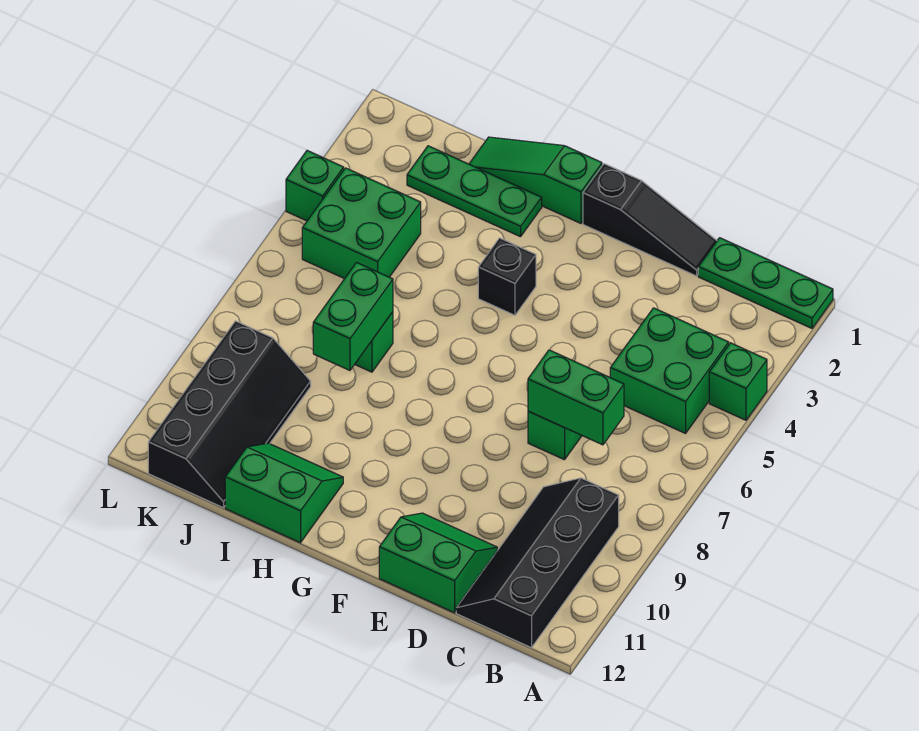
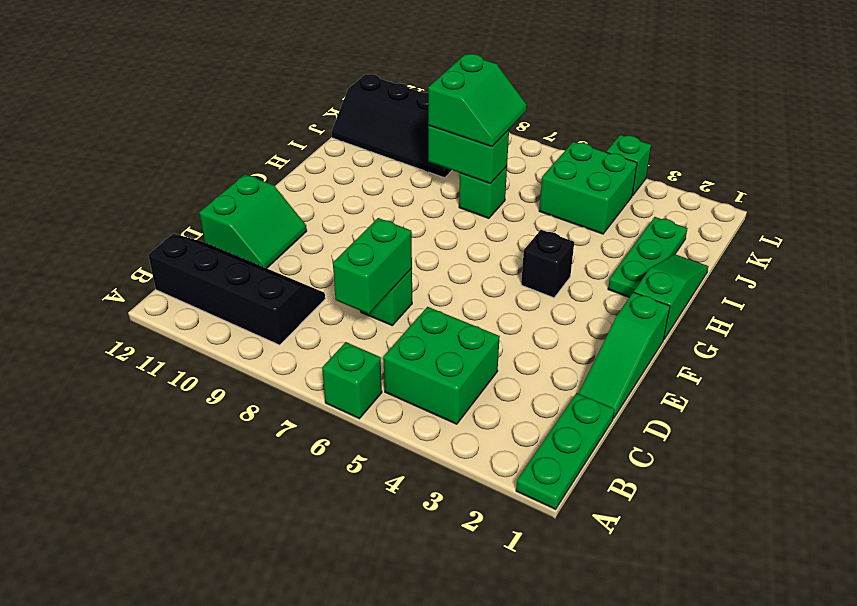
green 1x1 brick [709,343,767,420] -> green 1x1 brick moved to [322,342,382,419]
black 1x3 slope [583,164,717,276] -> green 1x3 slope [579,292,670,419]
green 2x2 slope [225,443,343,543] -> green 2x2 slope moved to [428,54,527,147]

